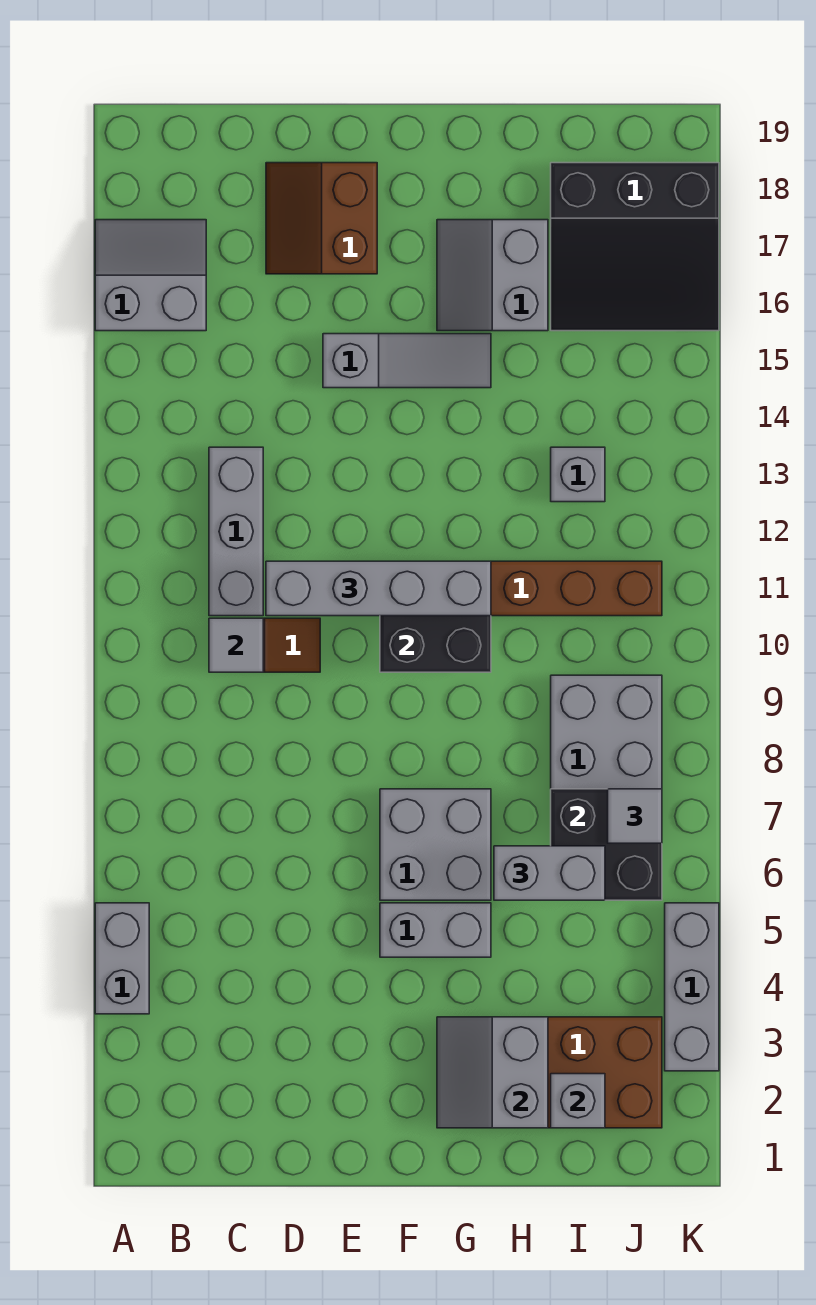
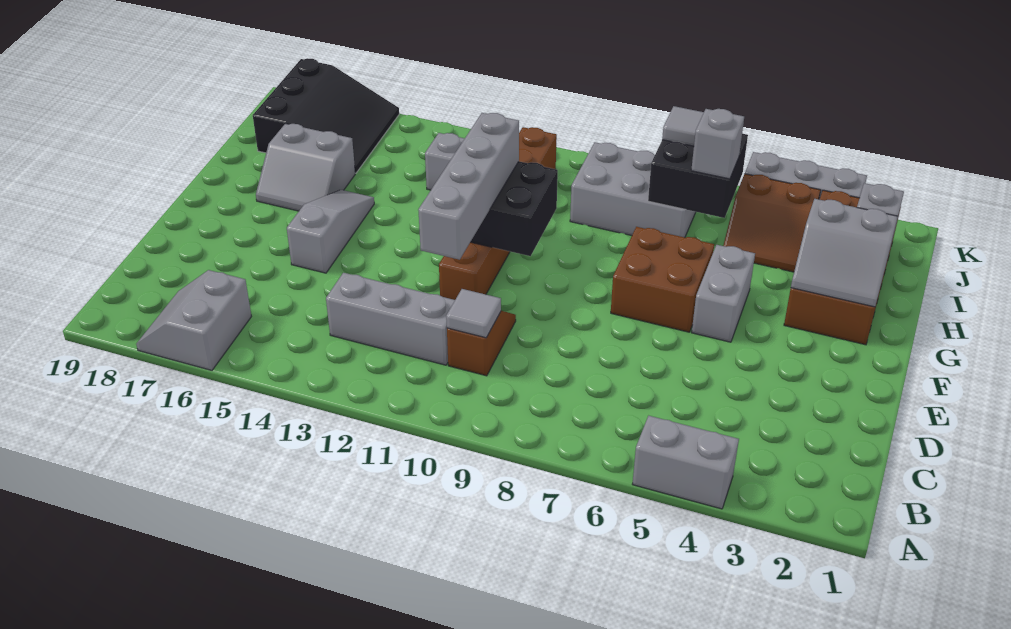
brown 2x2 slope [266,163,377,274] -> brown 2x2 slope moved to [723,174,821,272]
grey 2x2 brick [380,789,491,900] -> brown 2x2 brick [611,227,714,332]
grey 1x2 brick [494,846,605,900] -> grey 1x1 brick [691,109,744,179]

